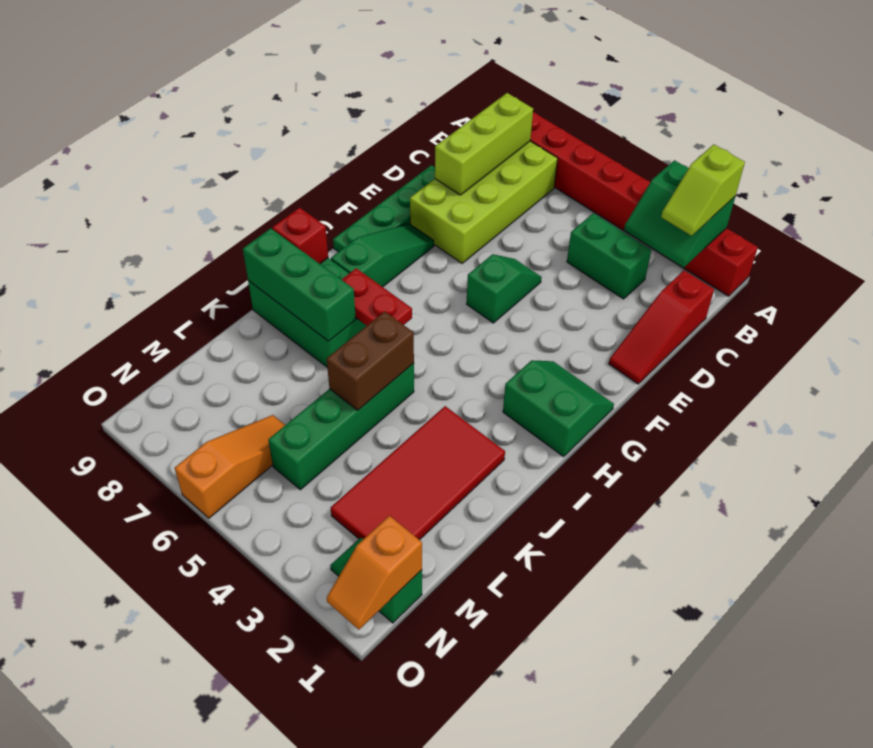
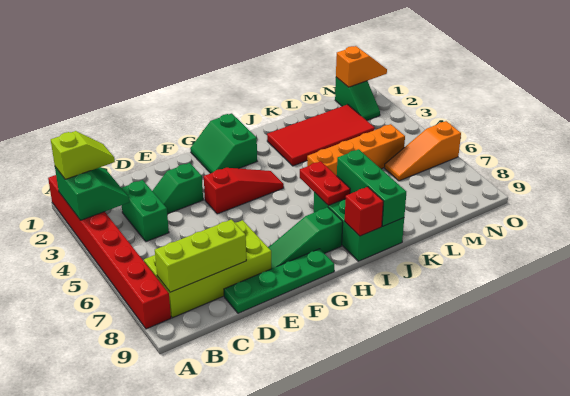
red 1x3 slope [609,270,714,384] -> red 1x3 slope moved to [204,168,284,214]
green 1x2 slope [467,254,542,323] -> green 1x2 slope moved to [153,163,203,214]
green 1x4 brick [268,363,414,490] -> orange 1x4 brick [307,124,405,176]
brown 1x2 brick [327,311,414,410] -> none

